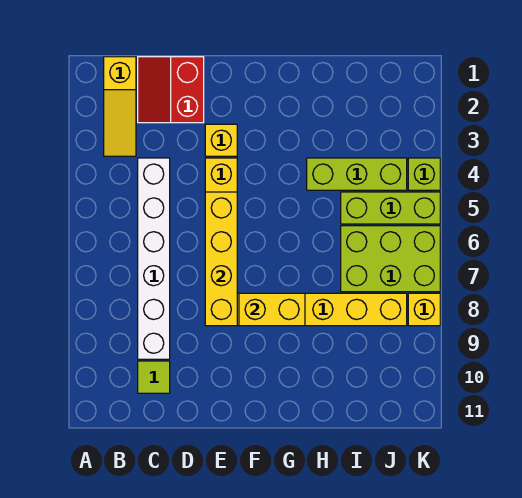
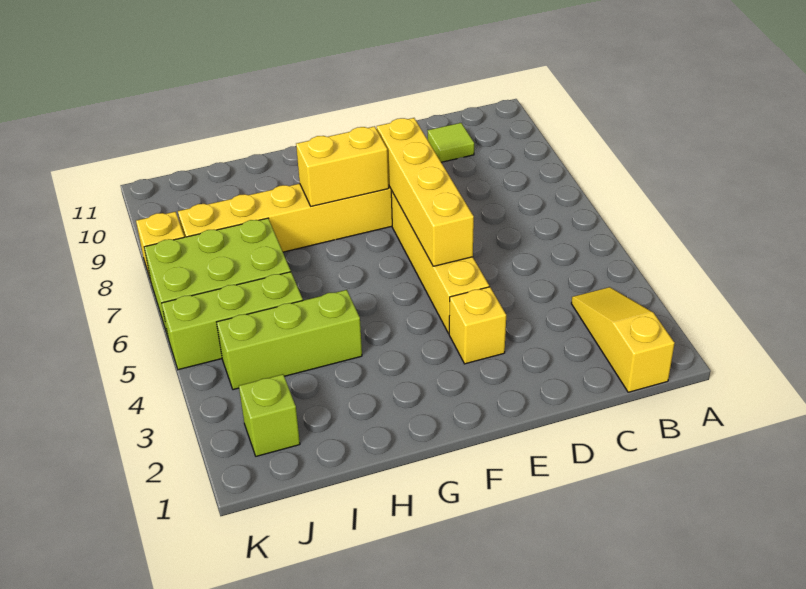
red 2x2 slope [138,57,204,123] -> none
white 1x6 brick [138,158,170,359] -> none
lime 1x1 brick [408,158,440,190] -> lime 1x1 brick moved to [239,374,300,456]

